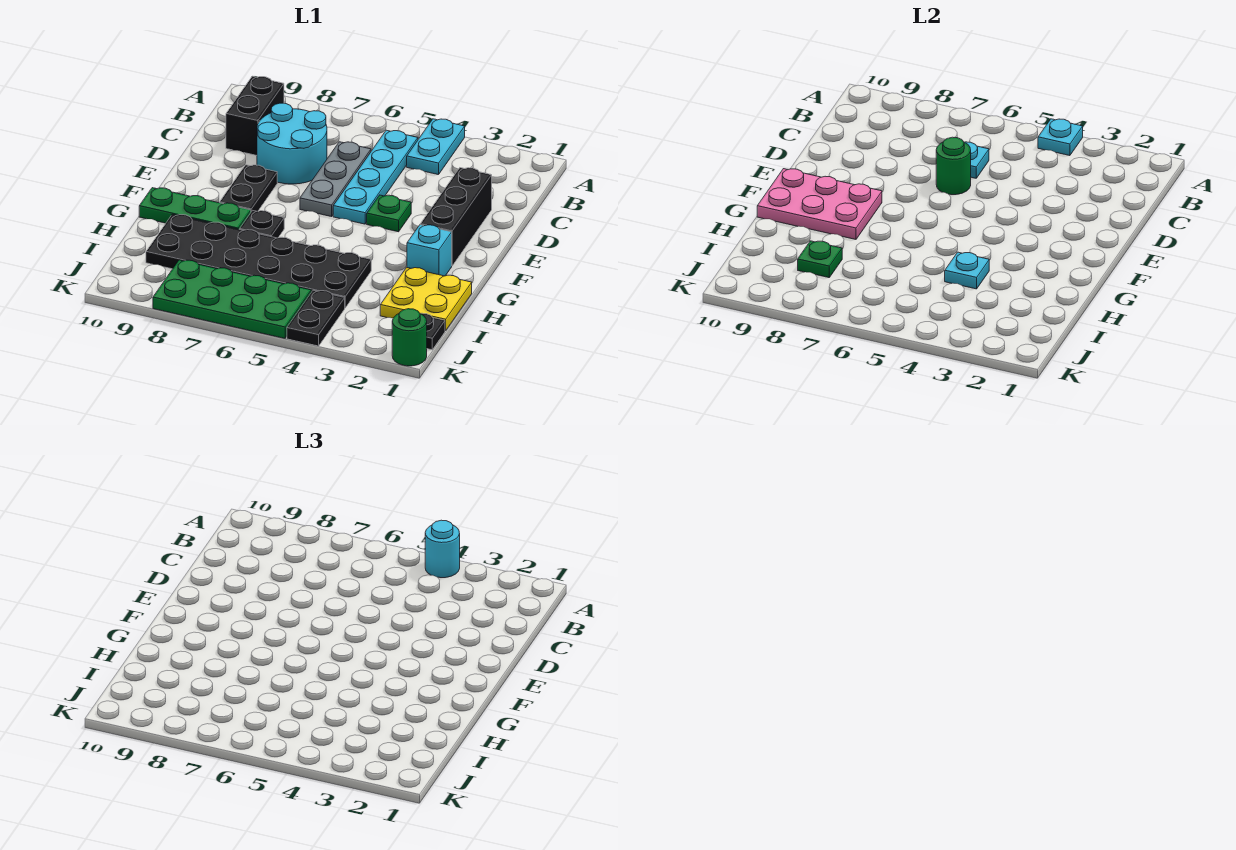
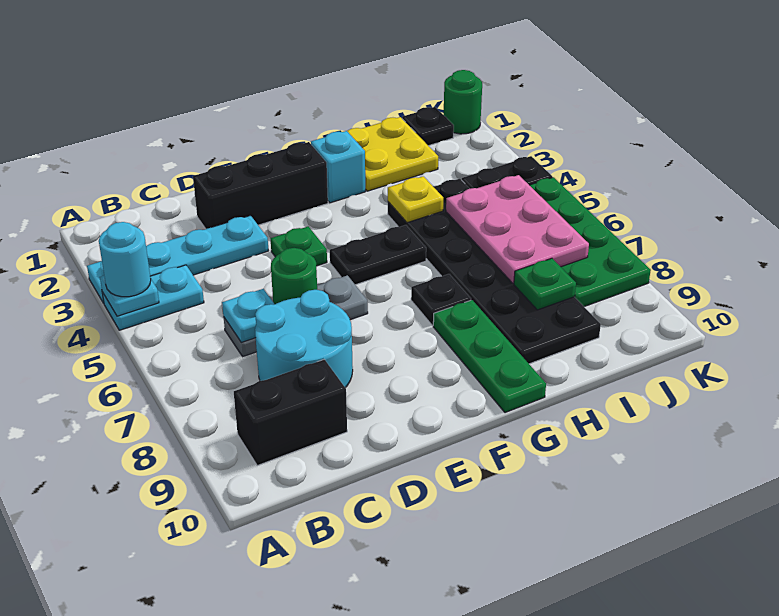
cyan 1x4 plate [333,130,418,224] -> cyan 1x4 plate moved to [87,215,269,303]
black 1x2 plate [220,165,277,212] -> black 1x2 plate moved to [330,225,426,285]
pink 2x3 plate [757,169,882,239] -> pink 2x3 plate moved to [446,175,589,283]
cyan 1x1 plate [945,252,989,289] -> yellow 1x1 plate [388,176,443,223]

